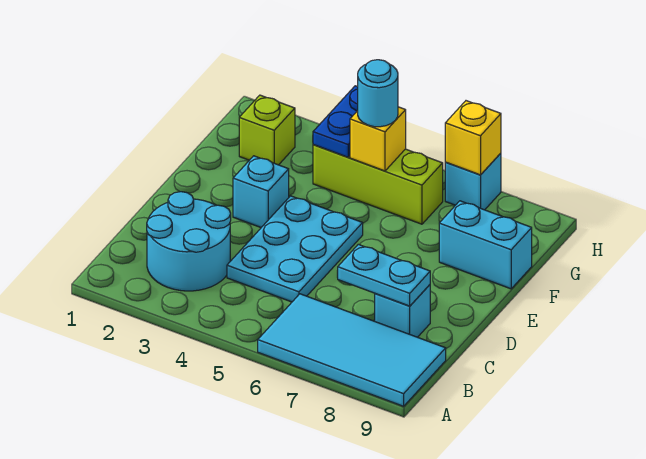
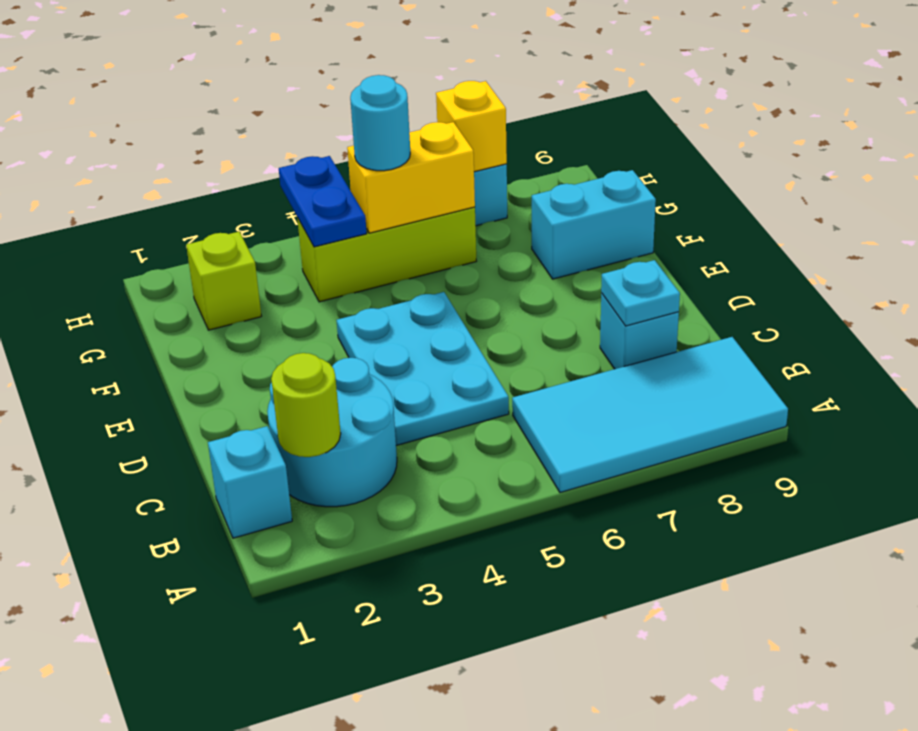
none -> lime 1x1 round brick [271,353,341,457]
cyan 1x2 plate [338,244,430,306] -> cyan 1x1 plate [601,260,680,326]
cyan 1x1 brick [233,156,289,227] -> cyan 1x1 brick moved to [208,426,292,538]
yellow 1x1 brick [350,107,406,171] -> yellow 1x2 brick [347,122,475,233]

